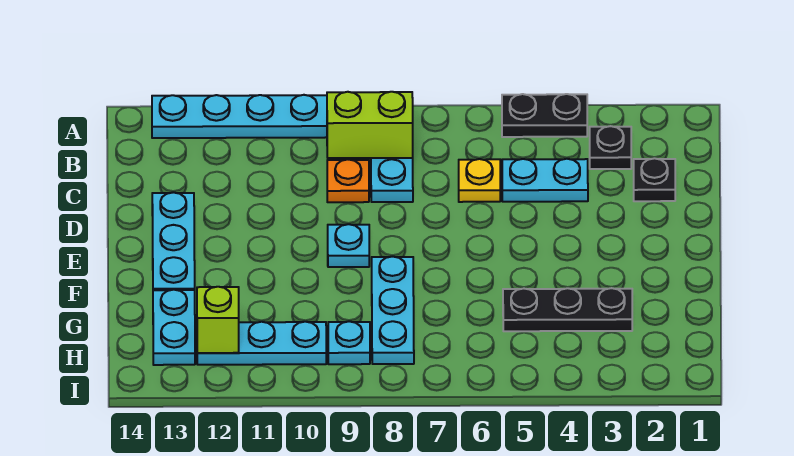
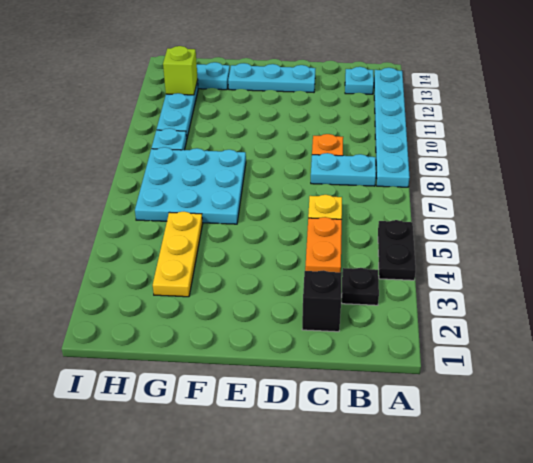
lime 1x2 brick [327,92,413,158] -> none
black 1x1 plate [634,158,675,201] -> black 1x1 brick [302,270,342,332]
cyan 1x2 plate [502,159,588,202] -> orange 1x2 plate [305,217,342,272]
cyan 1x1 plate [328,224,369,267] -> cyan 1x1 plate moved to [345,67,374,94]
cyan 1x3 plate [372,257,414,364] -> cyan 3x3 plate [135,147,246,224]
black 1x3 plate [503,288,632,331] -> yellow 1x3 plate [153,212,203,297]

